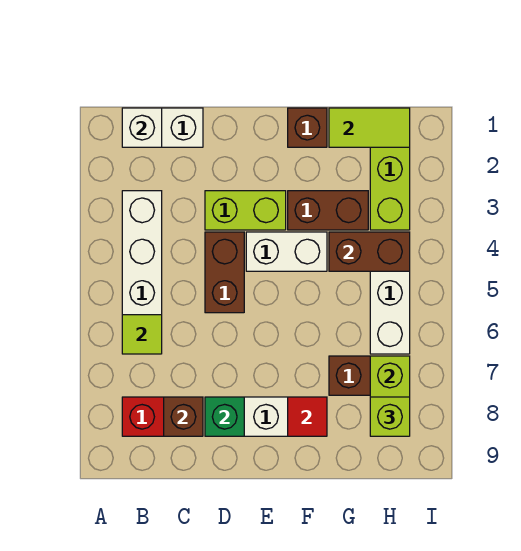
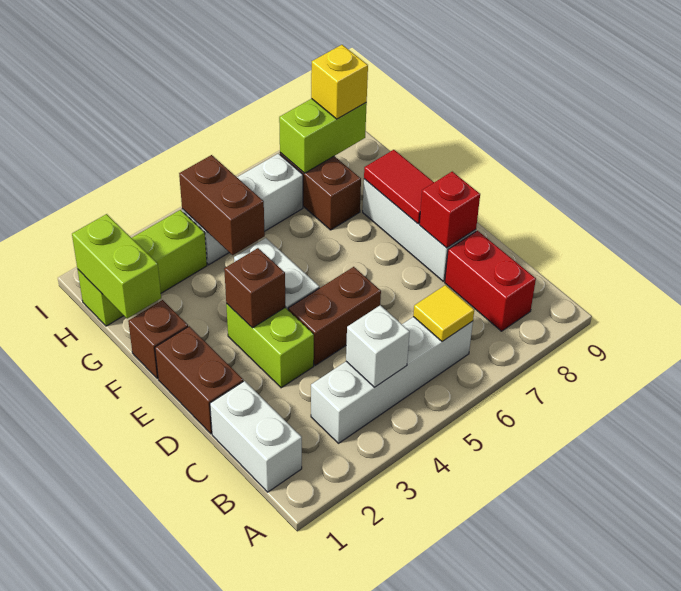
white 1x1 brick [122,108,162,147] -> white 1x1 brick moved to [346,305,410,387]
lime 1x1 tile [122,315,162,354] -> yellow 1x1 tile [413,285,474,342]
brown 1x1 brick [164,397,203,436] -> brown 1x1 brick moved to [224,248,285,328]
green 1x1 brick [205,397,244,436] -> red 1x1 brick [419,172,480,248]
brown 1x2 brick [288,191,368,230] -> brown 1x2 brick moved to [155,326,243,434]
red 1x1 tile [288,397,327,436] -> red 1x2 tile [364,150,434,224]
lime 1x2 tile [329,108,410,147] -> lime 1x2 brick [72,214,161,319]
lime 1x1 brick [370,397,410,436] -> yellow 1x1 brick [311,45,368,119]

